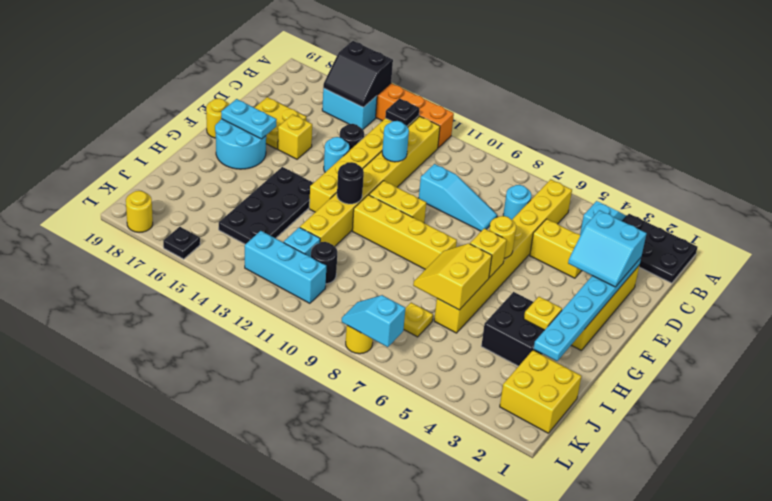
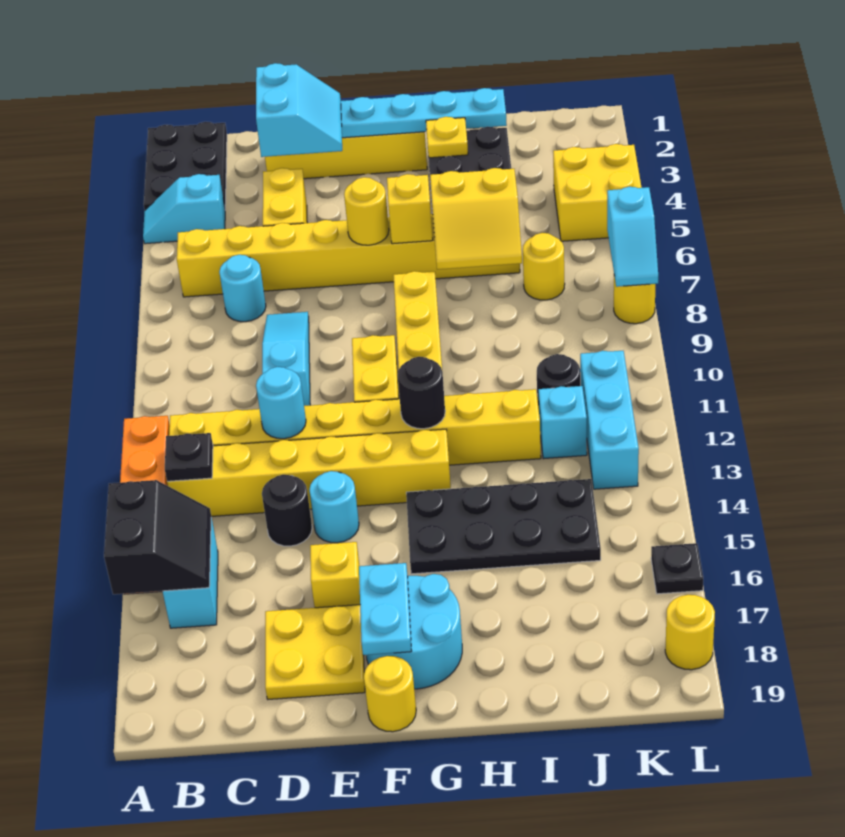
yellow 2x2 brick [500,350,582,433] -> yellow 2x2 brick moved to [553,144,642,241]
yellow 1x1 plate [404,303,433,337] -> yellow 1x1 round brick [523,233,565,300]

